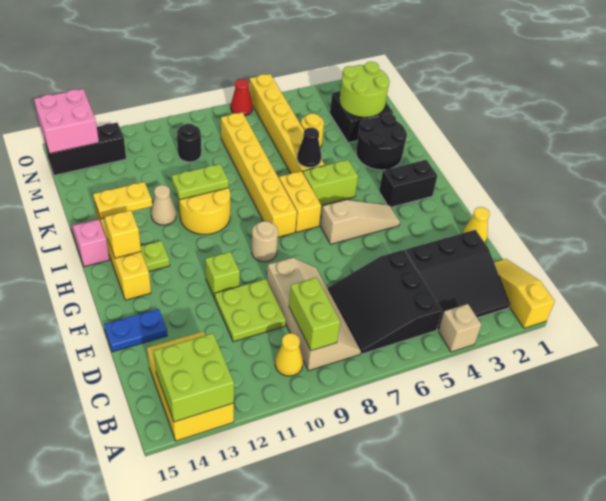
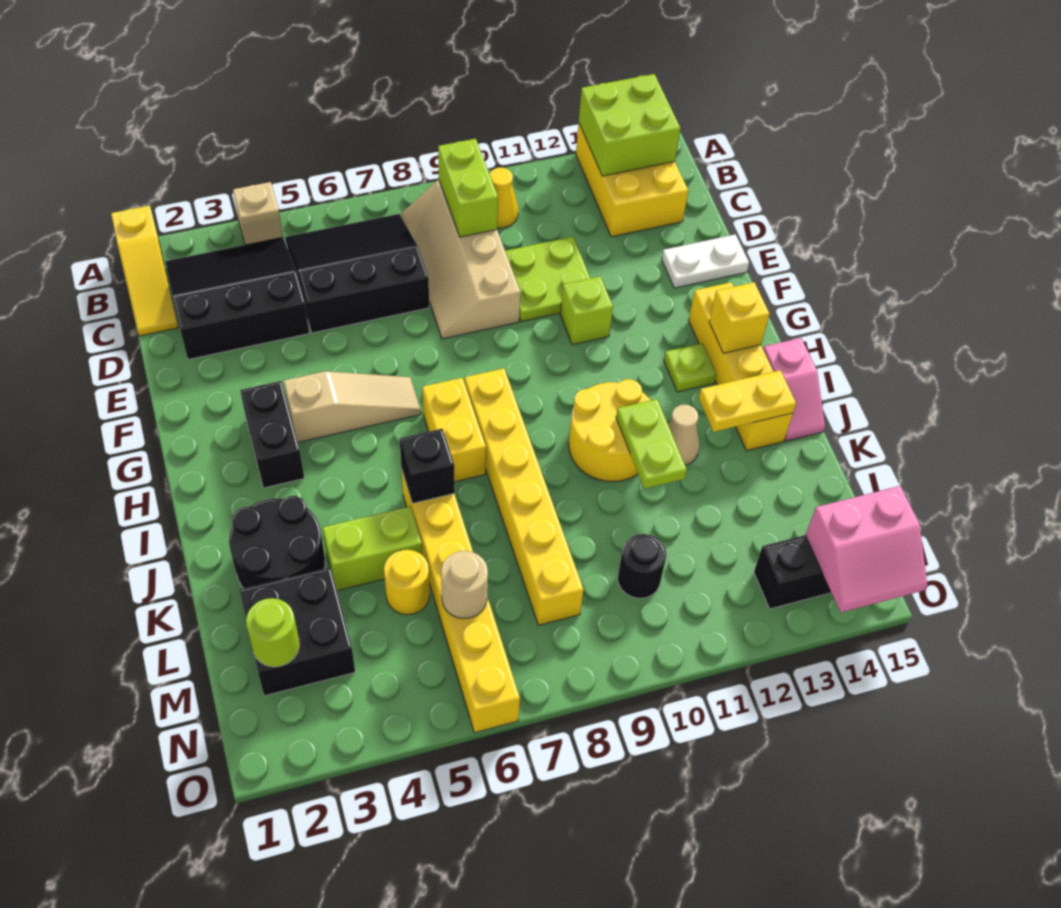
black 3x3 slope [328,250,442,354] -> black 3x3 slope turned to [285,214,429,333]
yellow 1x1 cone [463,207,490,242] -> none
blue 1x2 plate [104,309,167,352] -> white 1x2 plate [662,234,749,288]
tan 1x3 slope [321,200,400,244] -> tan 1x3 slope turned to [284,371,421,442]
tan 1x1 round brick [252,221,278,262] -> tan 1x1 round brick moved to [441,551,488,619]
black 1x2 brick [379,160,437,207] -> black 1x2 brick turned to [240,381,304,488]
lime 1x2 brick [303,160,358,206] -> lime 1x2 brick moved to [323,507,422,591]
black 1x1 cone [297,127,321,167] -> black 1x1 brick [400,429,455,503]
lime 1x2 plate [172,164,229,200] -> lime 1x2 plate turned to [616,399,687,489]
lime 2x2 round brick [340,62,390,117] -> lime 1x1 round brick [246,598,299,667]
pink 2x2 brick [34,89,99,154] -> pink 2x2 slope [806,486,927,612]
red 1x1 cone [231,79,253,116] -> none

